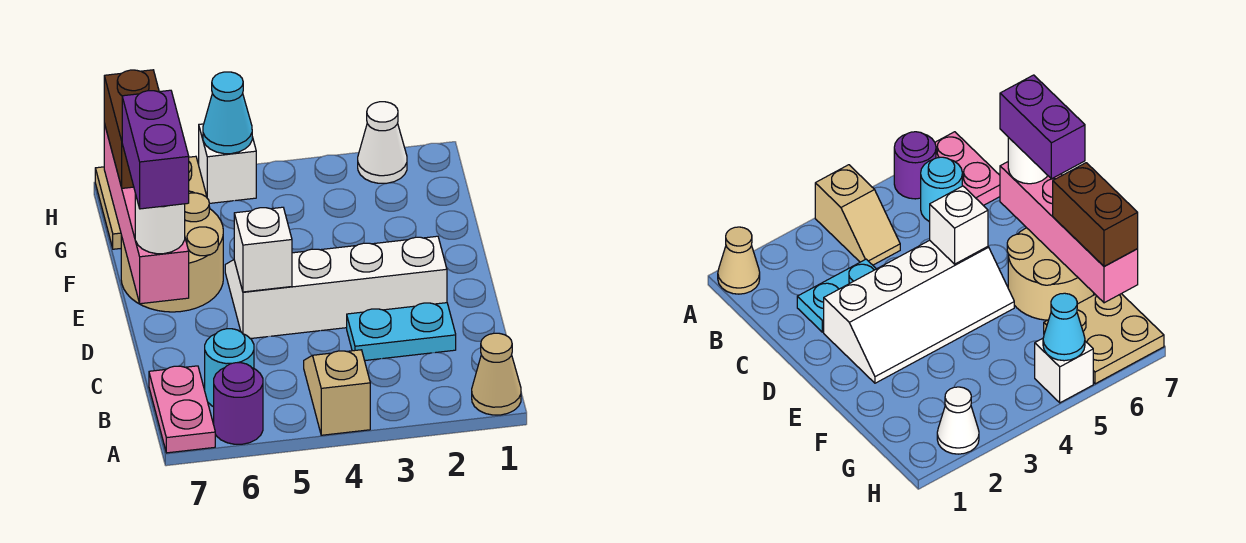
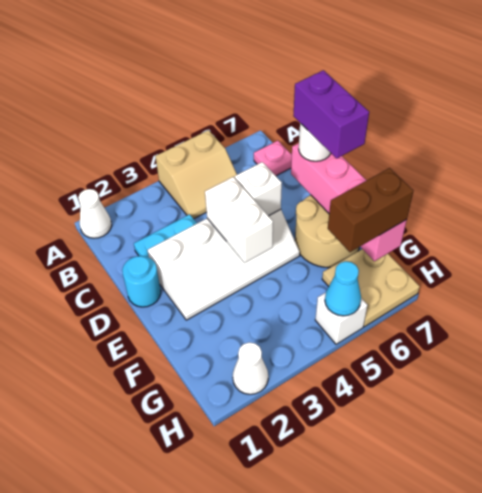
tan 1x1 cone [472,333,521,415] -> white 1x1 cone [78,189,112,238]
tan 1x2 slope [304,350,370,435] -> tan 2x2 slope [155,130,237,219]
purple 1x1 round brick [214,363,263,444] -> none
pink 1x2 plate [149,366,215,453] -> pink 1x1 plate [254,141,292,176]
cyan 1x1 round brick [205,329,254,407] -> cyan 1x1 round brick moved to [122,256,161,307]
none -> white 1x2 brick [205,177,273,263]
brown 1x2 brick [104,70,159,188] -> brown 1x2 brick turned to [328,168,413,252]

